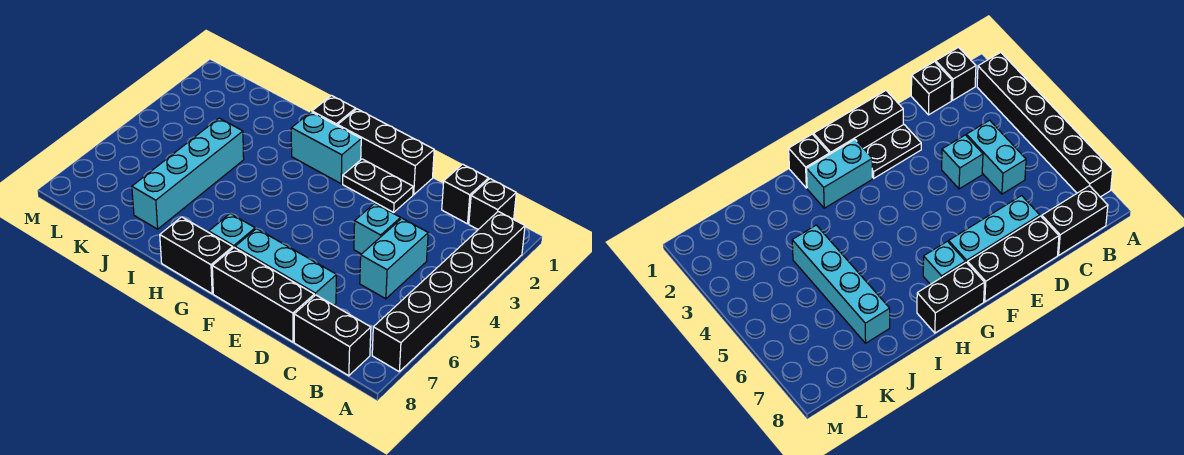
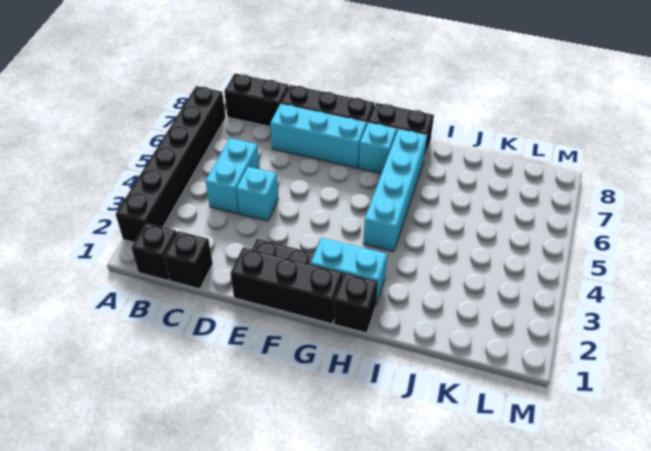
cyan 1x4 brick [132,118,244,229] -> cyan 1x4 brick moved to [363,129,427,252]

